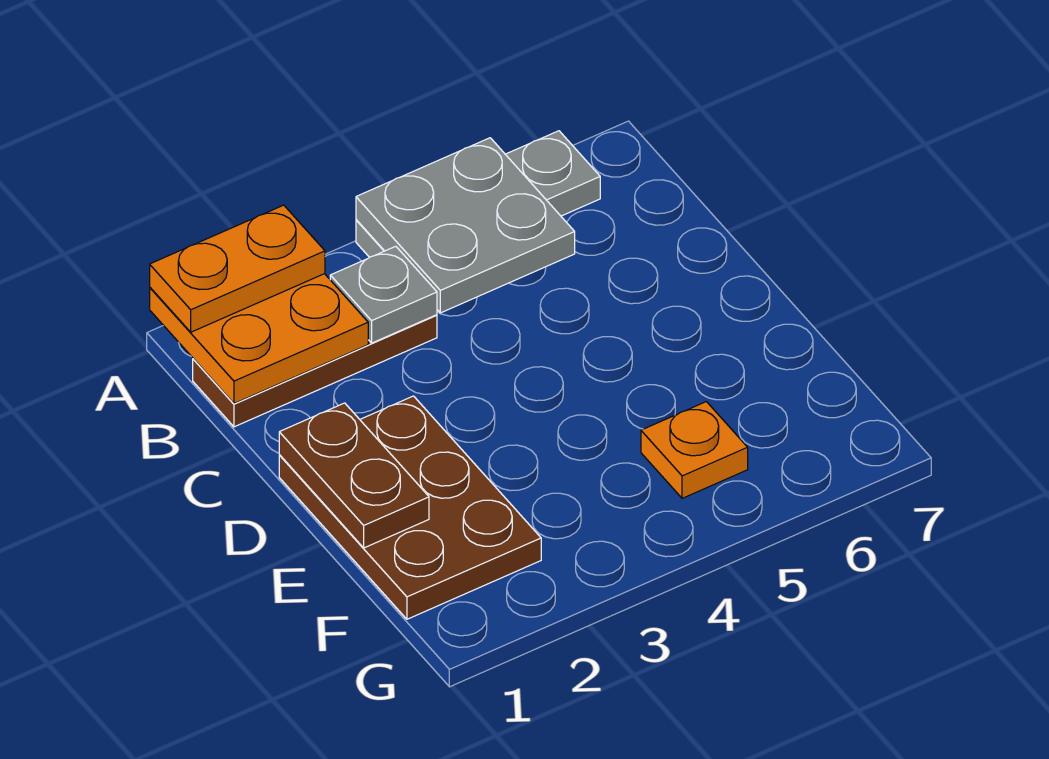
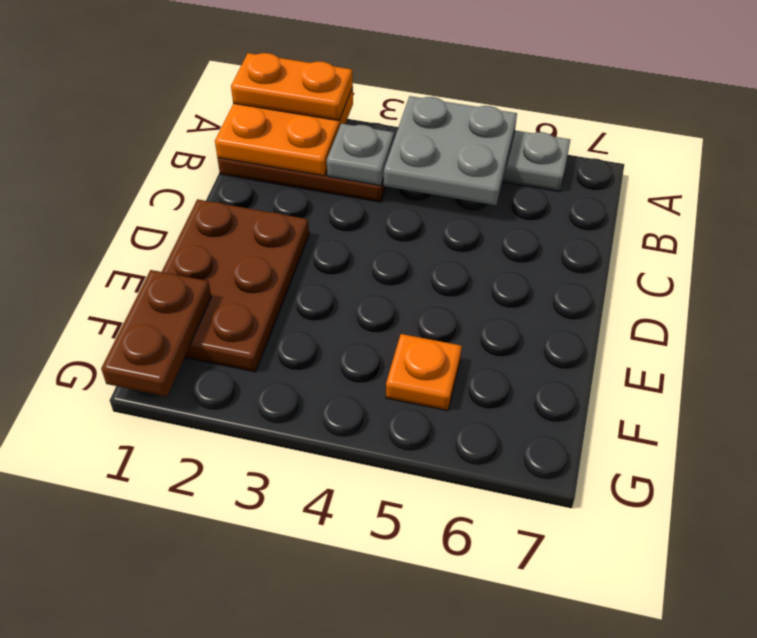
brown 1x2 plate [279,403,429,548] -> brown 1x2 plate moved to [101,270,211,396]

